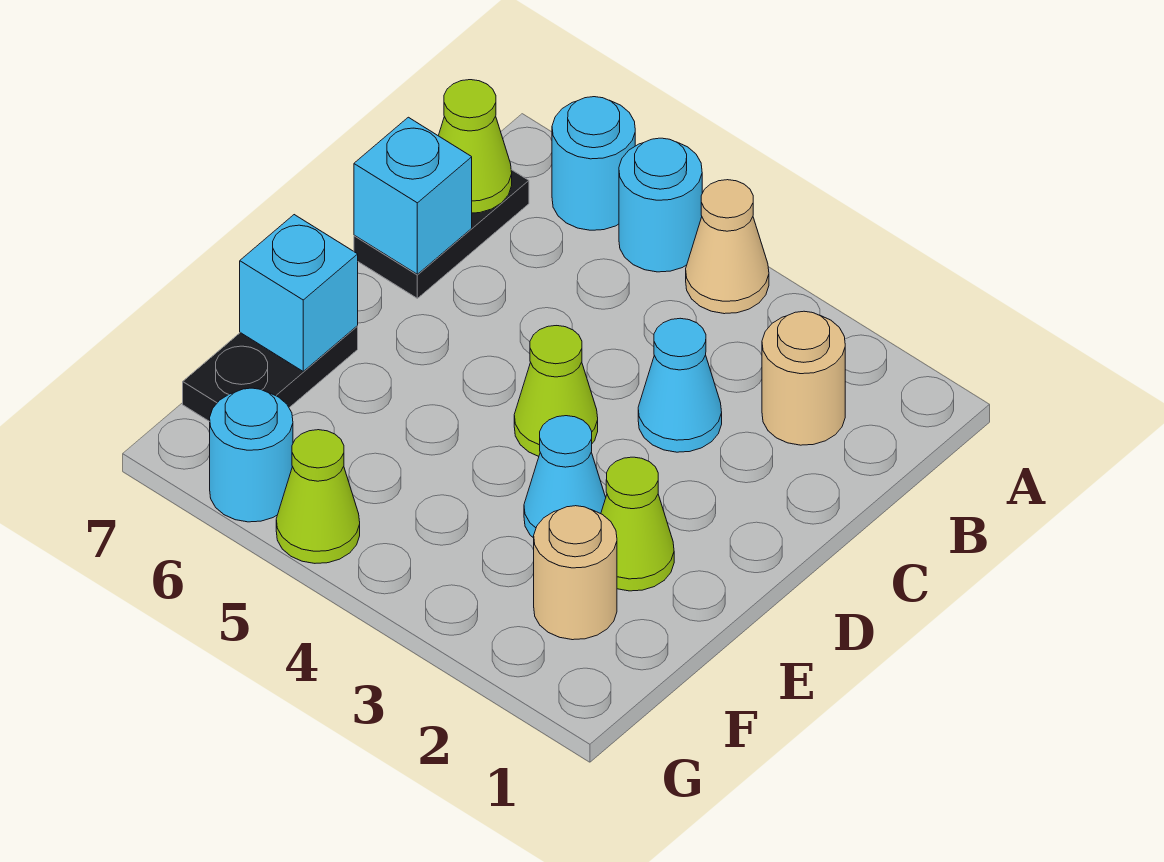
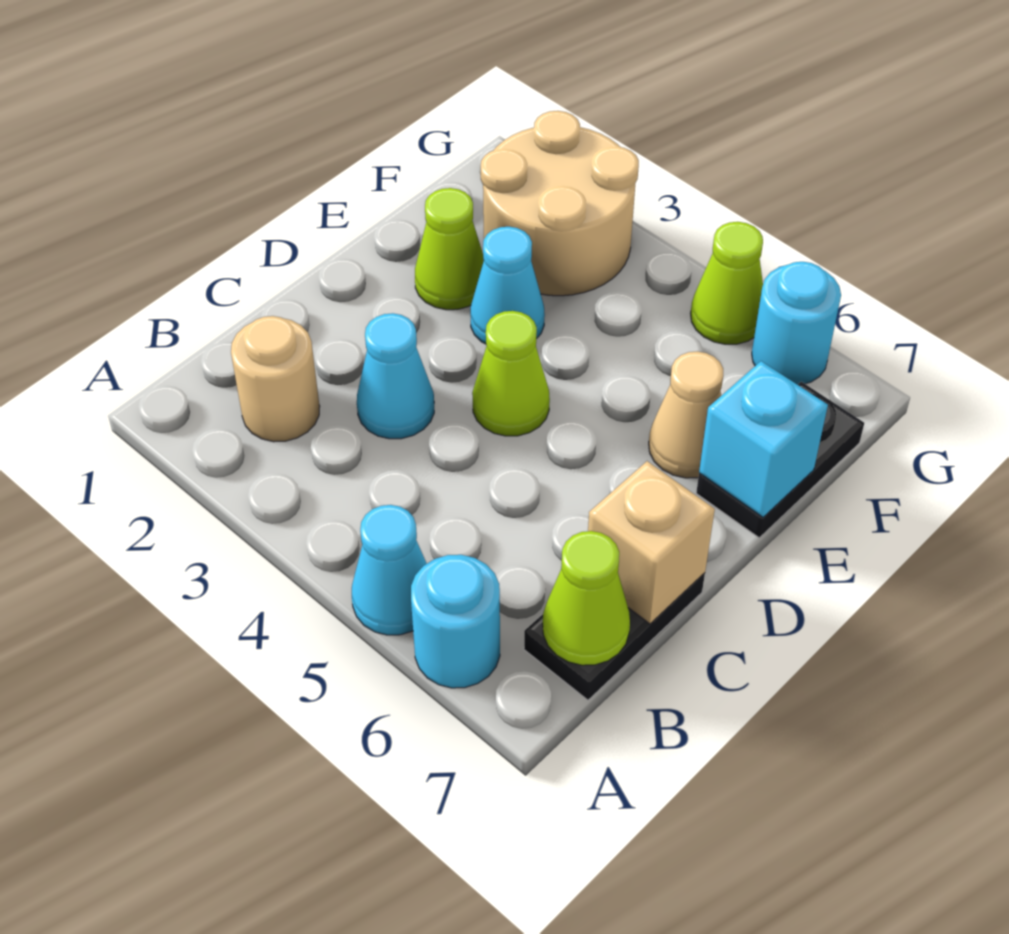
tan 1x1 cone [686,180,769,314] -> tan 1x1 cone moved to [649,351,723,478]
cyan 1x1 round brick [619,138,702,272] -> cyan 1x1 cone [352,505,427,635]
cyan 1x1 brick [354,117,472,274] -> tan 1x1 brick [588,461,715,624]
tan 1x1 round brick [534,506,617,640] -> tan 2x2 round brick [481,111,639,296]

